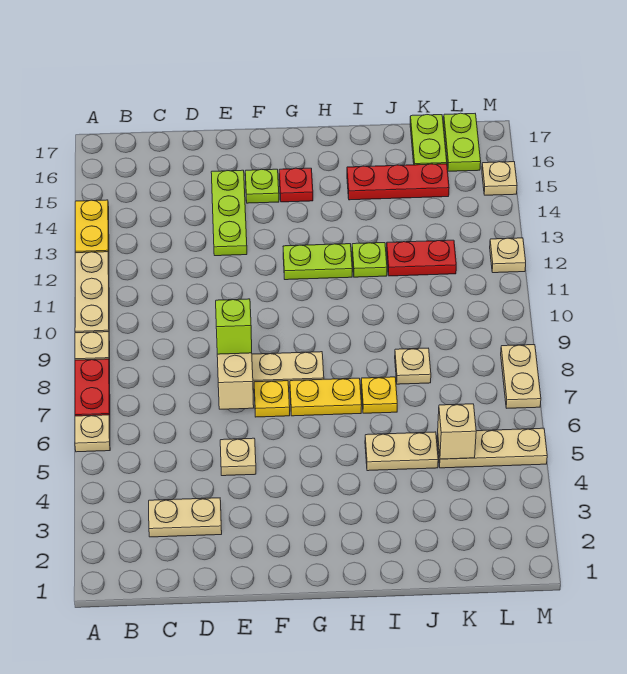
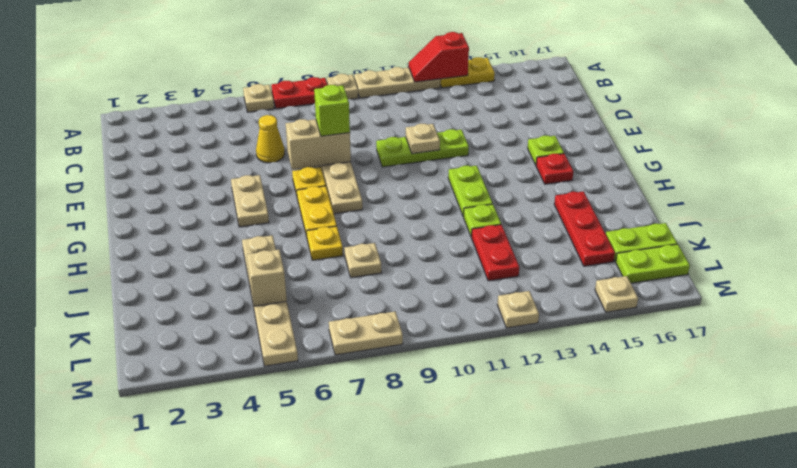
none -> red 1x2 slope [409,32,469,82]
tan 1x2 plate [149,498,222,537] -> tan 1x2 plate moved to [231,175,269,227]
none -> yellow 1x1 cone [256,115,285,163]
tan 1x1 plate [220,438,256,476] -> tan 1x1 plate moved to [406,124,440,154]
lime 1x3 plate [211,170,247,256] -> lime 1x3 plate moved to [376,129,469,167]

